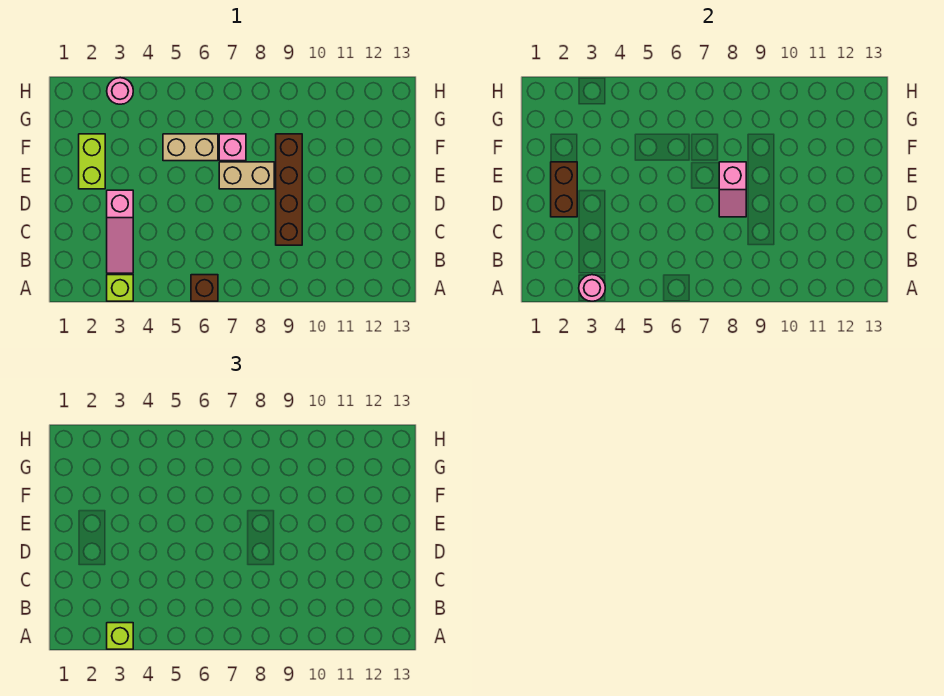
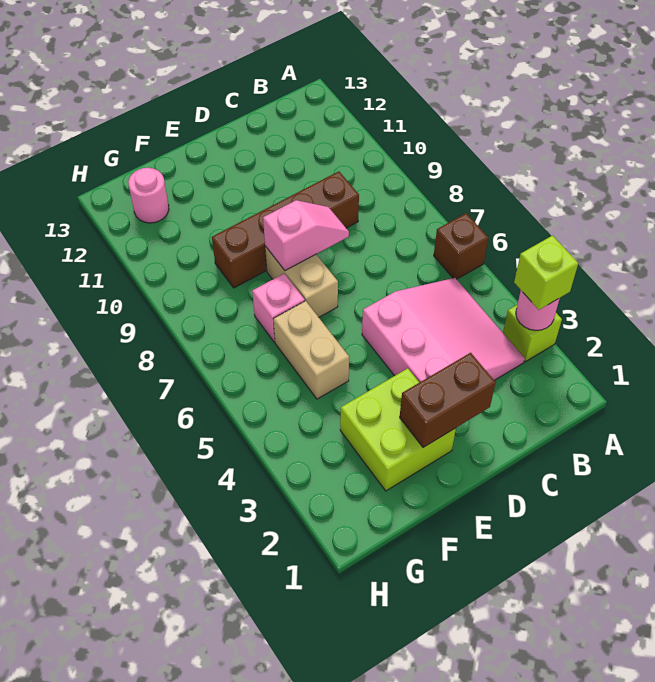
pink 1x3 slope [107,190,133,273] -> pink 3x3 slope [362,278,525,382]
lime 1x2 brick [79,134,105,189] -> lime 2x2 brick [340,368,456,491]
pink 1x1 round brick [107,78,133,104] -> pink 1x1 round brick moved to [128,168,169,223]

